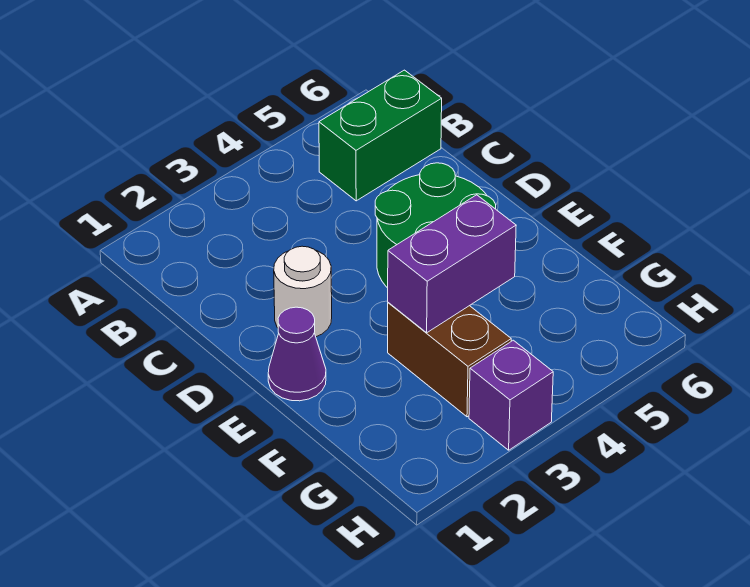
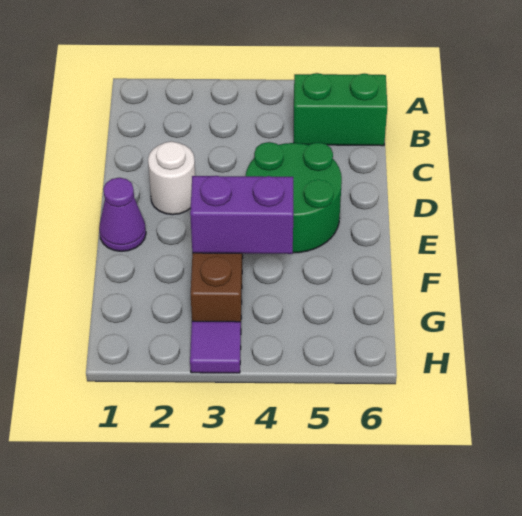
purple 1x1 brick [469,340,553,450] -> purple 1x1 tile [190,321,241,373]

